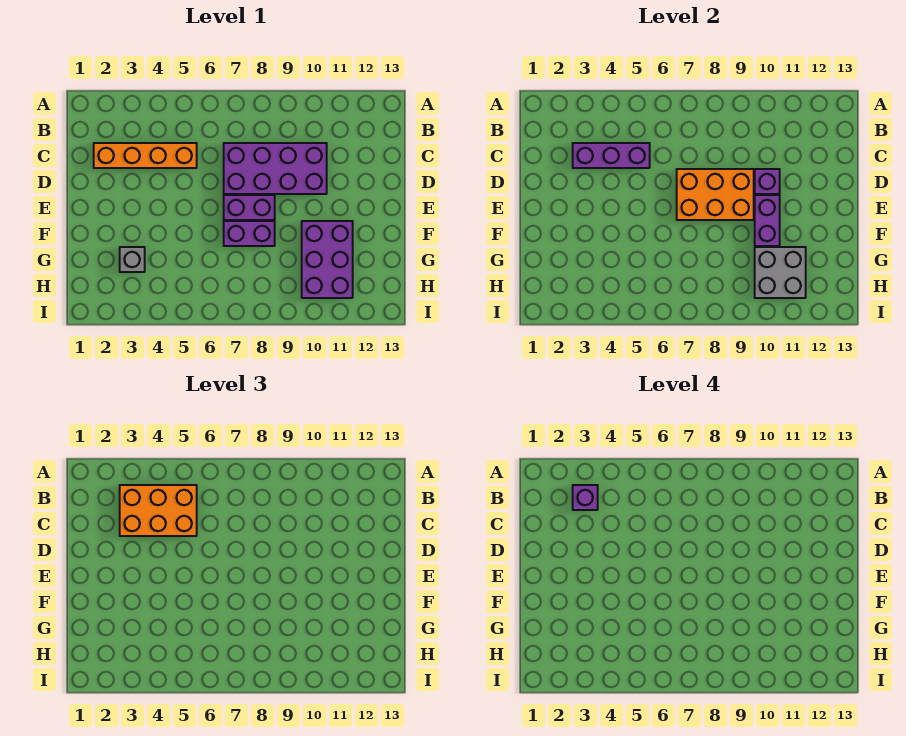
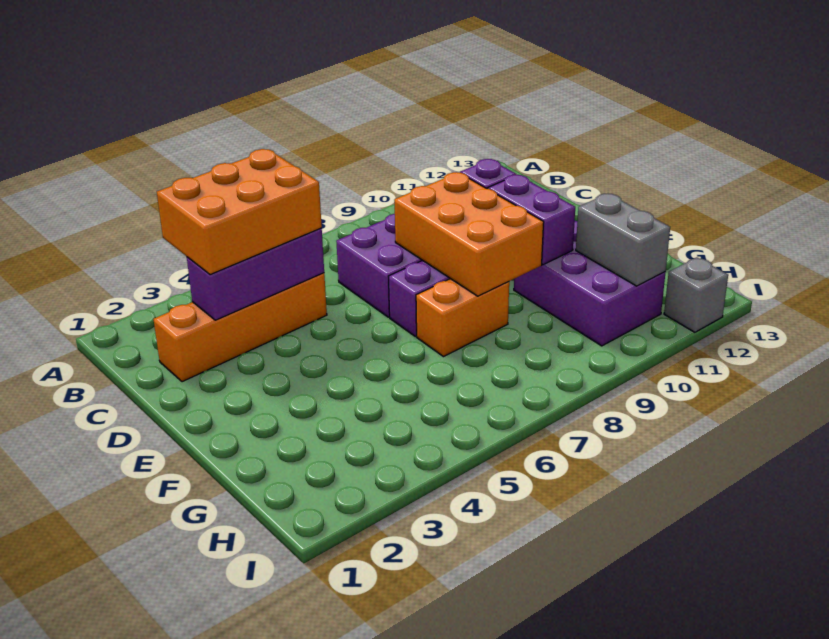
purple 1x1 brick [573,485,598,510] -> none
orange 2x3 brick [677,169,754,220] -> orange 2x3 brick turned to [394,172,544,296]
purple 1x2 brick [224,221,275,246] -> orange 1x2 brick [416,279,509,357]
grey 1x1 brick [120,247,145,272] -> grey 1x1 brick moved to [664,257,728,332]
grey 2x2 brick [755,247,806,298] -> grey 1x2 brick [576,194,670,286]

